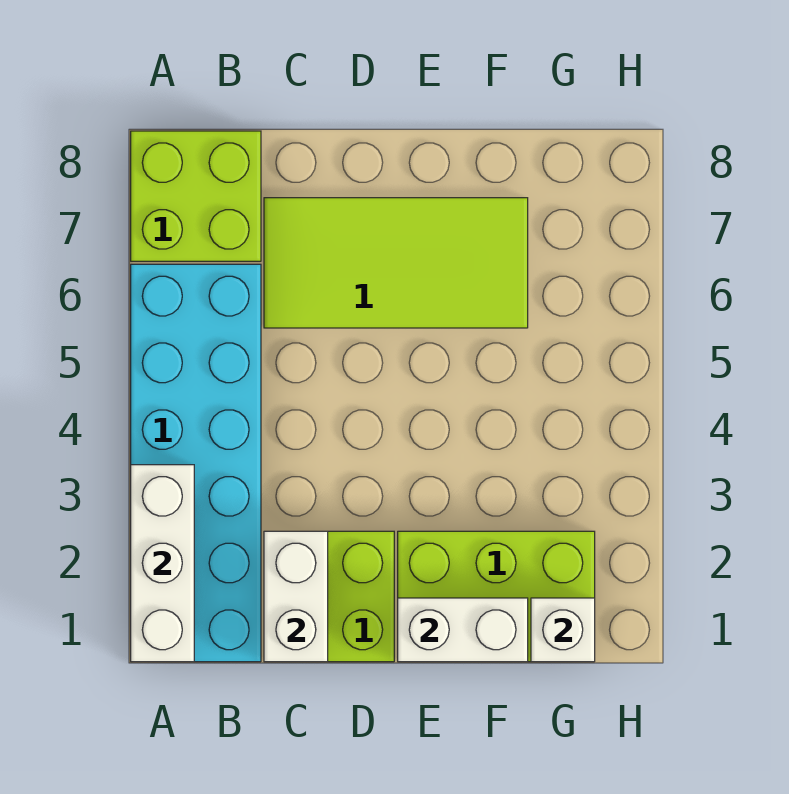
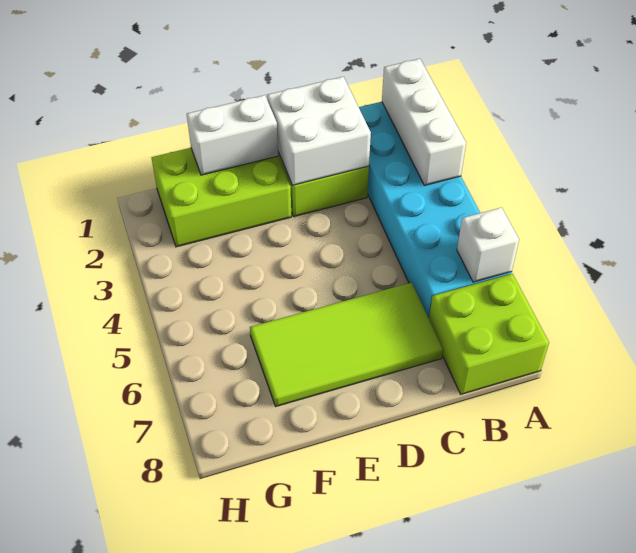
white 1x2 brick [264,531,328,662] -> white 2x2 brick [267,77,371,185]
white 1x1 brick [531,598,595,662] -> white 1x1 brick moved to [457,208,519,282]

